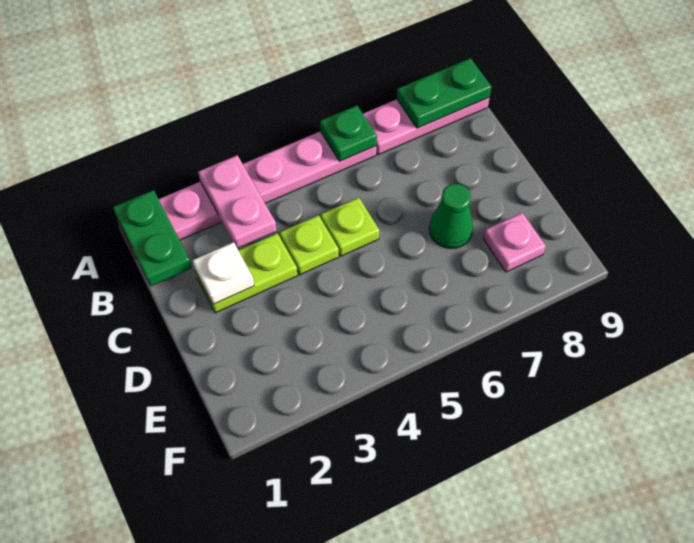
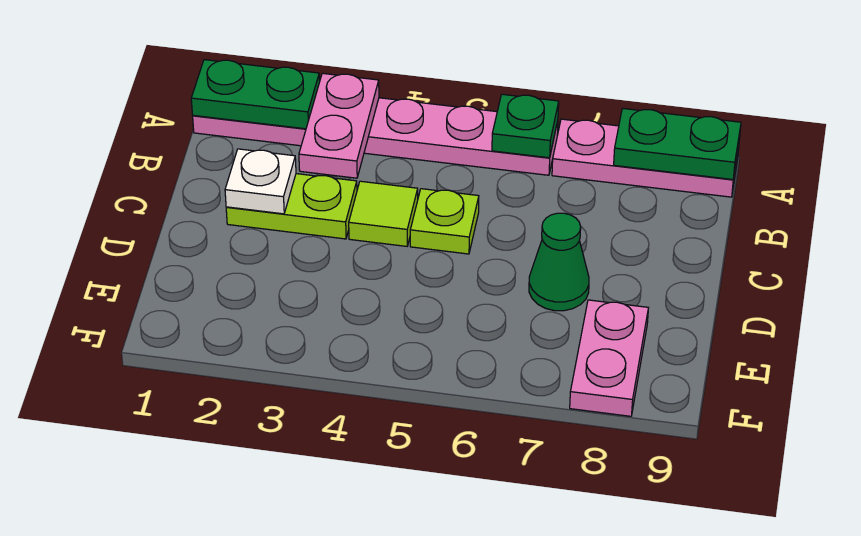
green 1x2 plate [113,190,192,286] -> green 1x2 plate turned to [191,60,320,129]
lime 1x1 plate [280,215,339,275] -> lime 1x1 tile [349,181,418,246]
pink 1x1 plate [483,213,546,272] -> pink 1x2 plate [570,300,648,416]

